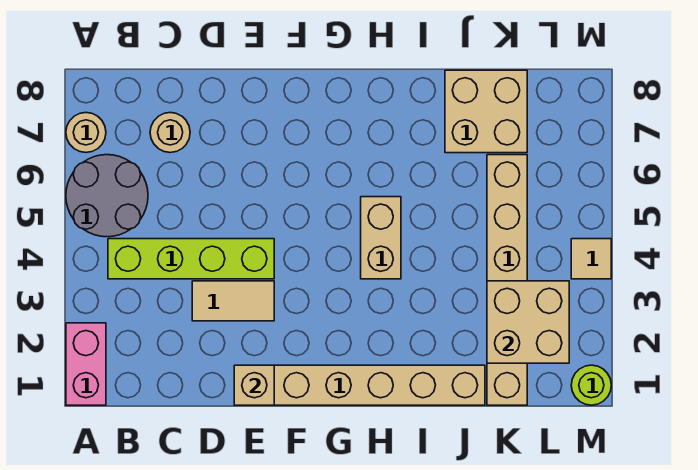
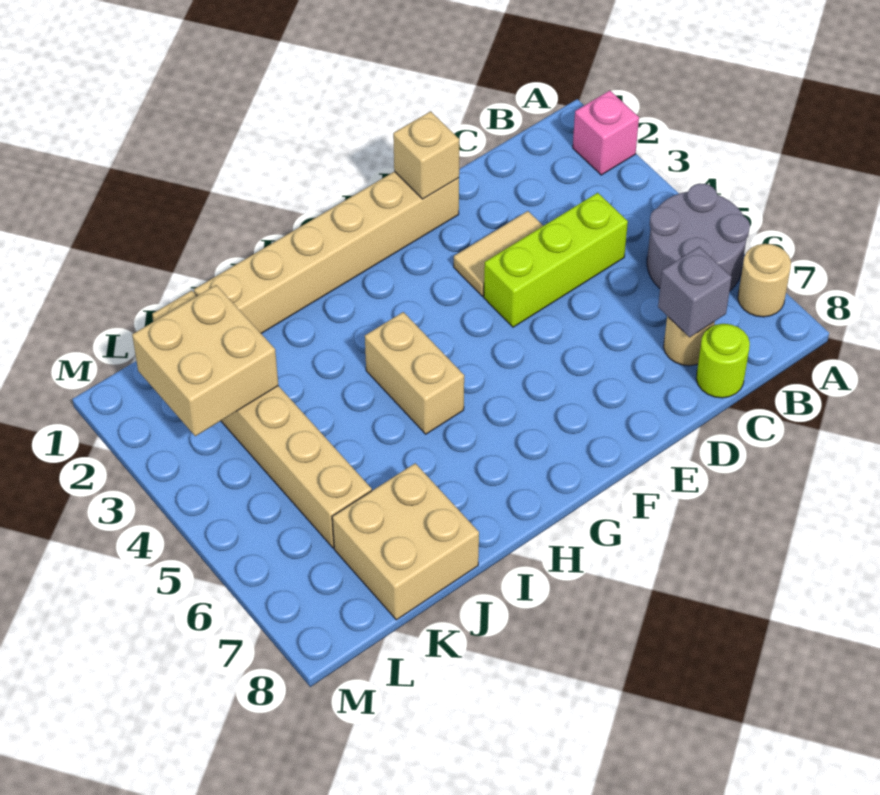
pink 1x2 brick [66,323,106,405] -> pink 1x1 brick [573,90,639,175]
lime 1x4 brick [108,239,274,279] -> lime 1x3 brick [484,193,628,327]
none -> grey 1x1 brick [658,247,732,337]
lime 1x1 round brick [571,365,611,405] -> lime 1x1 round brick moved to [696,324,750,398]
tan 1x1 tile [571,239,611,279] -> none

